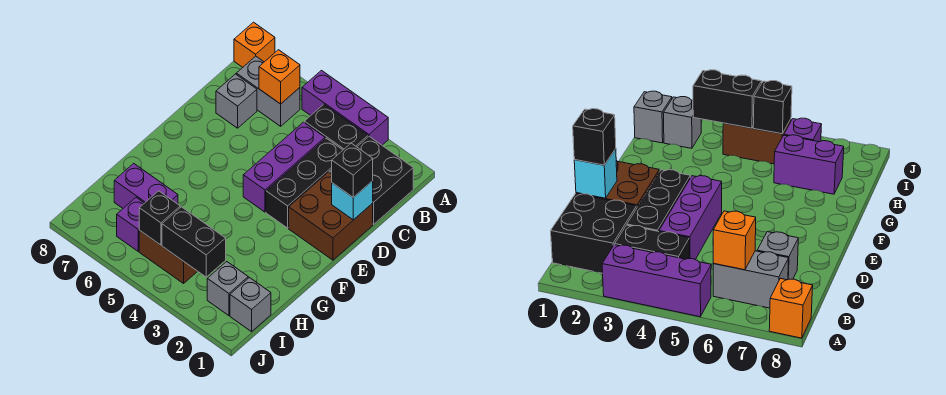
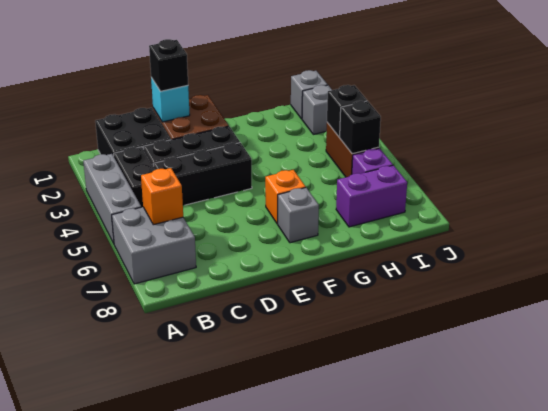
purple 1x3 brick [302,71,388,145] -> grey 1x3 brick [83,154,141,243]
orange 1x1 brick [234,22,275,67] -> orange 1x1 brick moved to [265,170,306,224]
grey 1x2 brick [236,56,300,126] -> grey 2x2 brick [112,207,196,284]
purple 1x3 brick [243,122,325,212] -> black 1x3 brick [153,143,252,205]
grey 1x1 brick [216,74,257,128] -> grey 1x1 brick moved to [278,188,319,243]
purple 1x2 brick [114,163,178,208] -> purple 1x2 brick turned to [336,165,407,227]
black 1x2 brick [162,207,226,277] -> black 1x1 brick [327,85,367,137]

